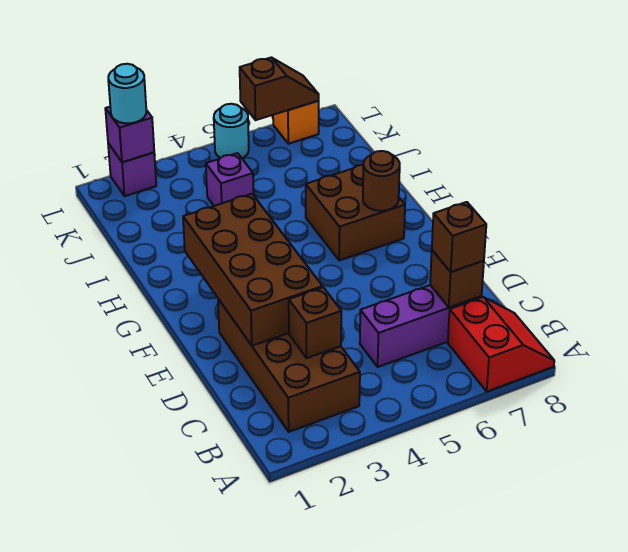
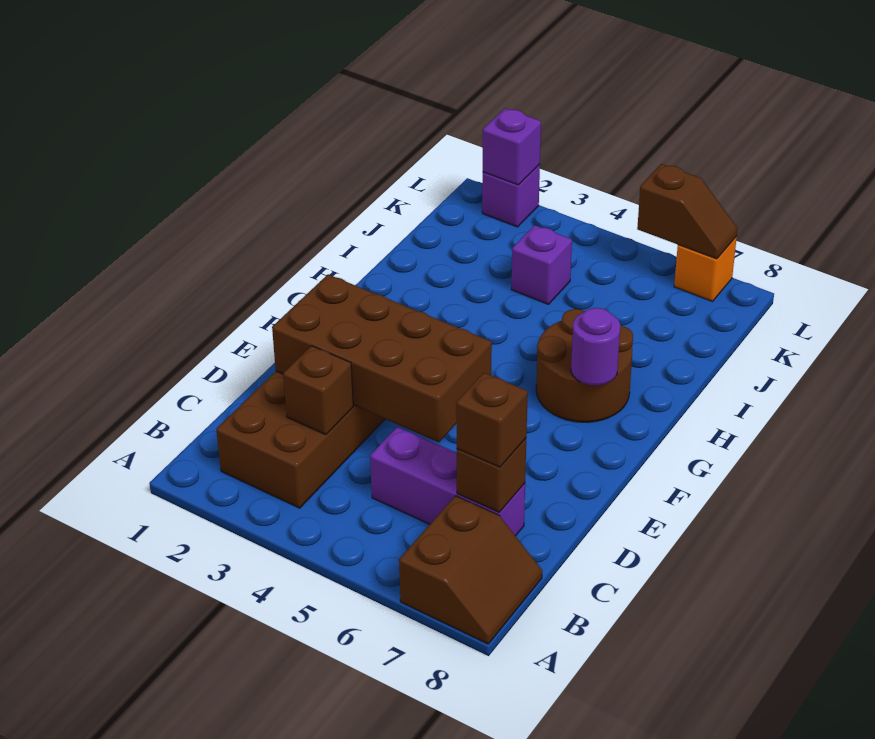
red 2x2 slope [448,297,554,391] -> brown 2x2 slope [399,496,542,644]
brown 2x4 brick [183,194,322,346] -> brown 2x4 brick turned to [272,274,492,442]
brown 2x2 brick [306,165,405,260] -> brown 2x2 round brick [536,309,633,422]
brown 1x1 round brick [363,151,400,211] -> purple 1x1 round brick [571,308,621,386]
cyan 1x1 round brick [108,64,146,123] -> none
cyan 1x1 round brick [214,104,249,158] -> none

